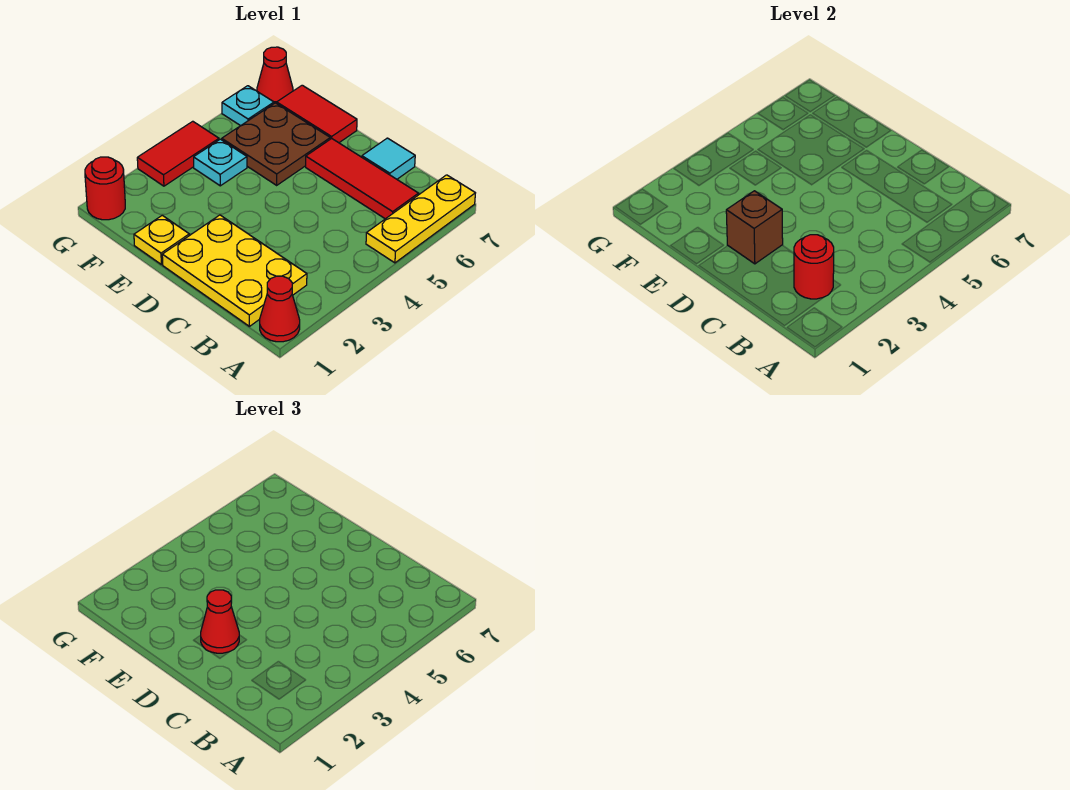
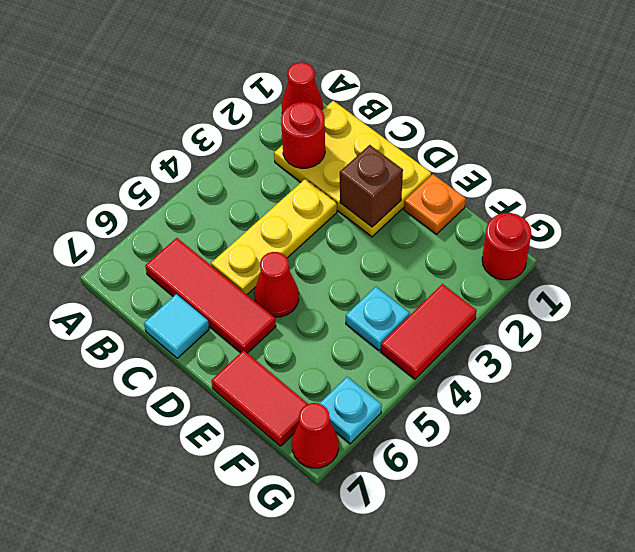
yellow 1x3 plate [366,175,475,263] -> yellow 1x3 plate moved to [211,179,337,294]
red 1x1 cone [201,590,239,653] -> red 1x1 cone moved to [254,252,299,317]
yellow 1x1 plate [134,215,189,265] -> orange 1x1 plate [404,174,466,234]
brown 2x2 plate [222,103,330,185] -> none

